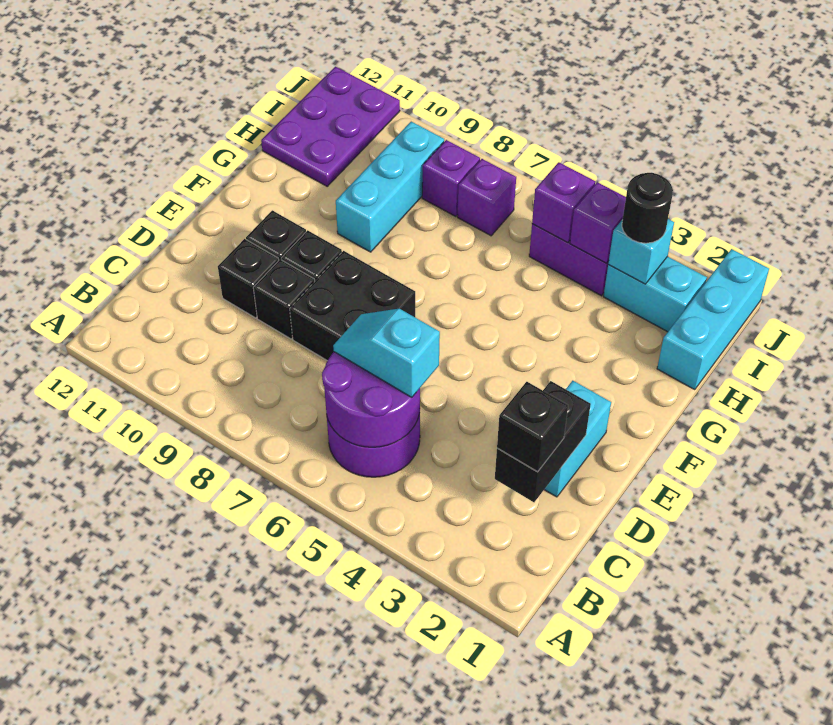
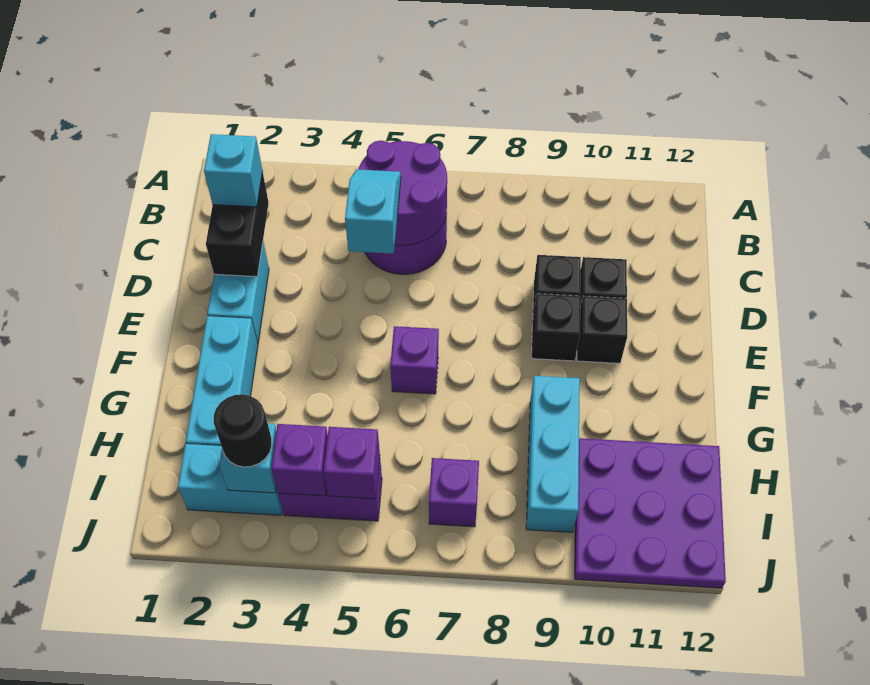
black 1x1 brick [497,382,568,472] -> cyan 1x1 brick [204,134,263,207]
cyan 1x2 slope [333,309,440,397] -> cyan 1x2 slope turned to [345,169,401,254]
black 2x2 brick [290,251,415,361] -> none
cyan 1x3 brick [657,249,769,390] -> cyan 1x3 brick moved to [186,316,258,446]
purple 2x3 plate [261,67,400,186] -> purple 3x3 plate [575,438,726,588]
purple 1x1 brick [422,140,480,216] -> purple 1x1 brick moved to [390,326,439,394]

